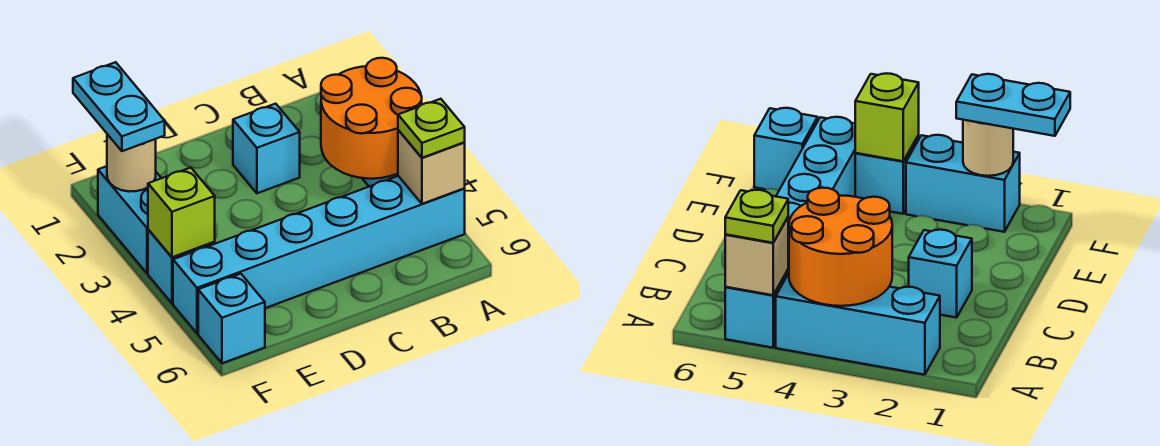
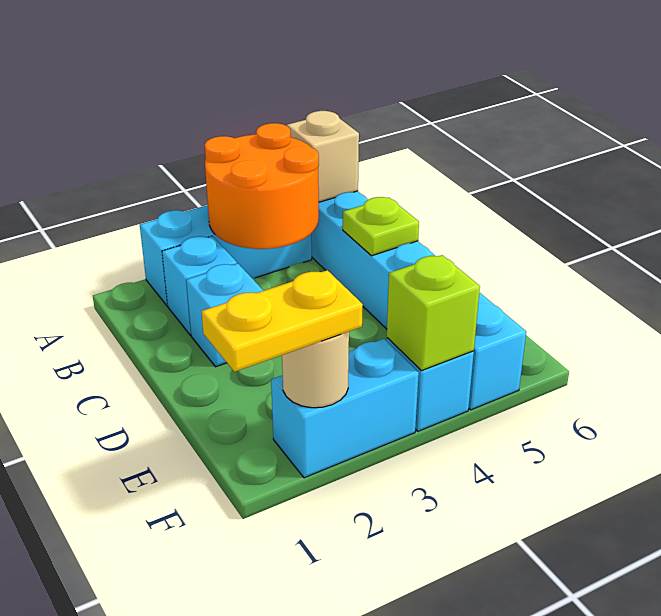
lime 1x1 plate [398,99,465,158] -> lime 1x1 plate moved to [343,197,419,256]
cyan 1x2 plate [73,62,165,151] -> yellow 1x2 plate [201,270,363,372]
cyan 1x1 brick [198,274,265,363] -> cyan 1x1 brick moved to [162,236,237,335]

